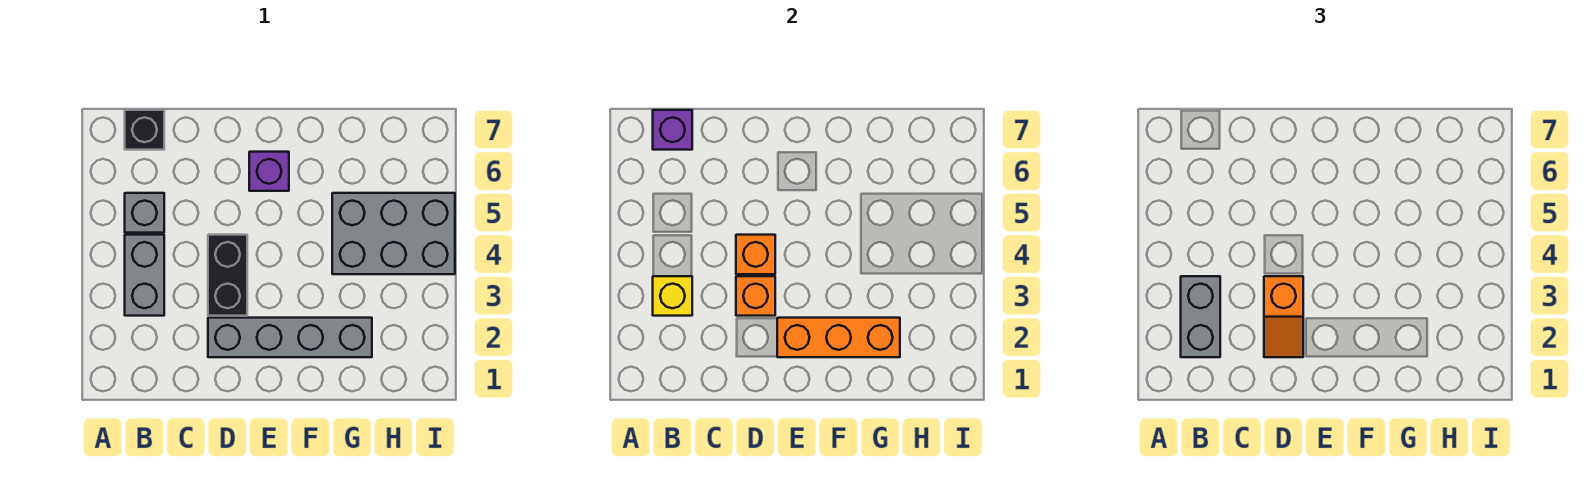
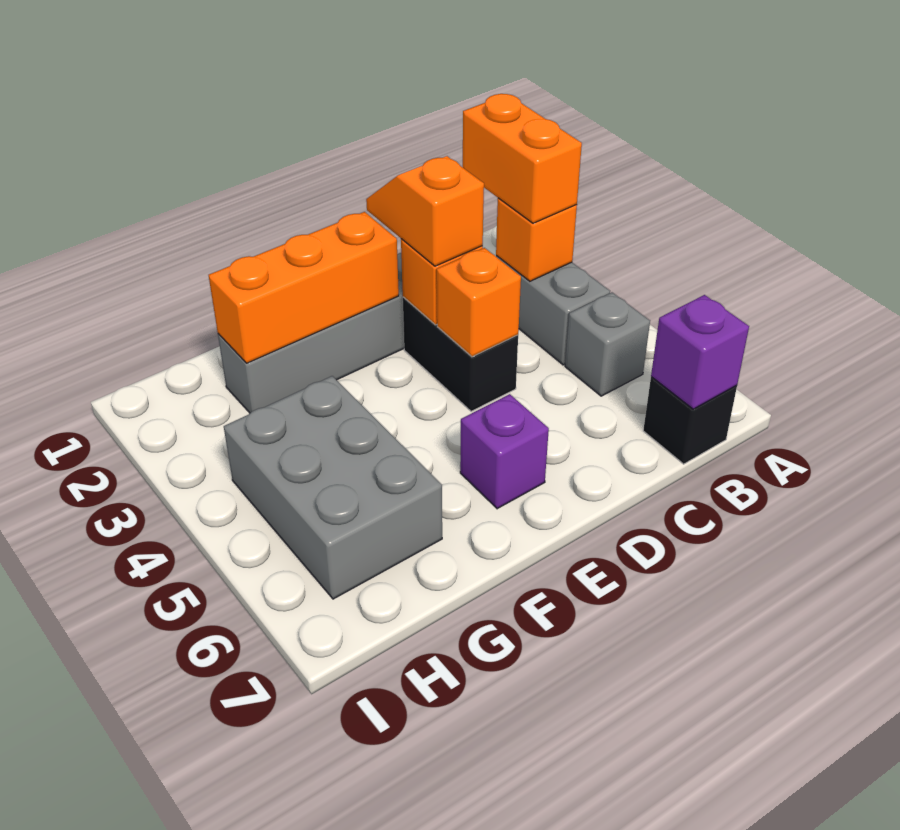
grey 1x2 brick [1181,276,1220,357] -> orange 1x2 brick [463,94,582,223]
yellow 1x1 brick [653,276,692,316] -> orange 1x1 brick [496,198,577,281]
grey 2x3 brick [332,193,455,274] -> grey 2x3 brick turned to [224,376,442,599]

